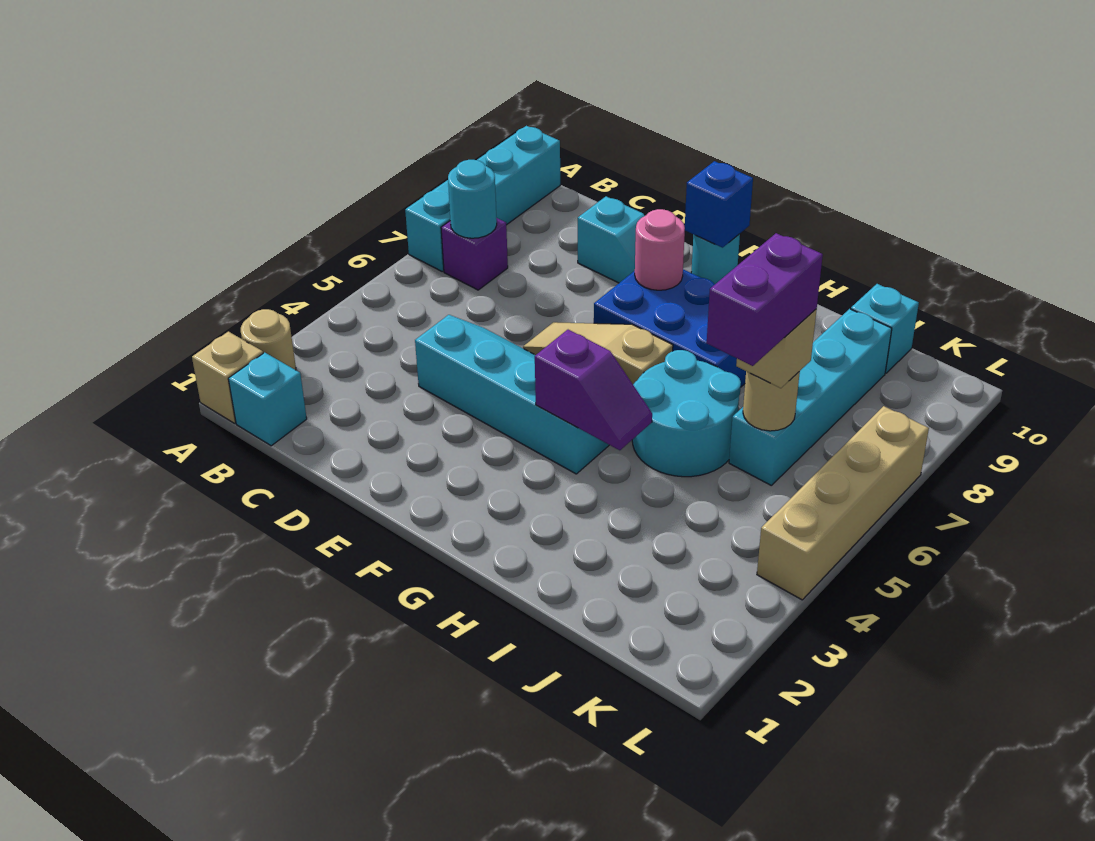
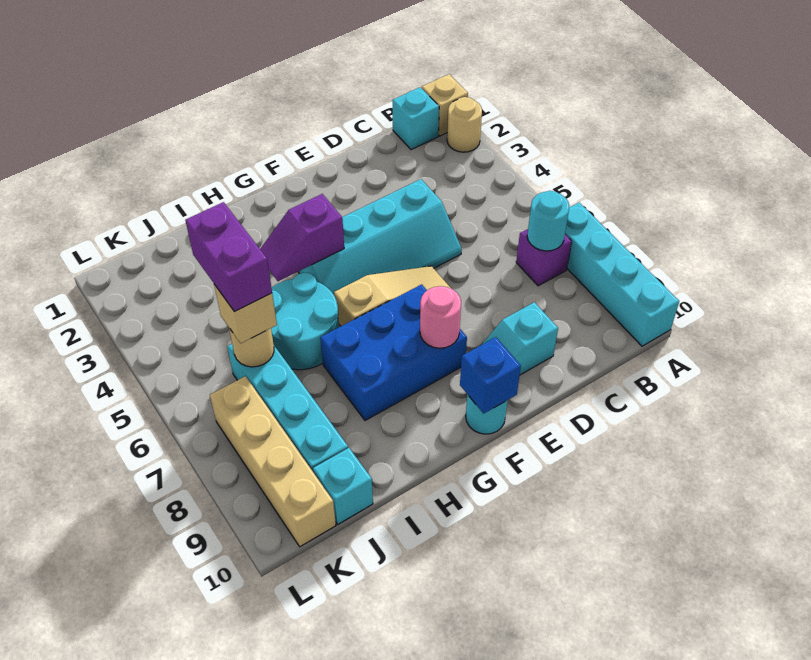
tan 1x4 brick [757,406,929,600] -> tan 1x4 brick moved to [210,376,336,547]

